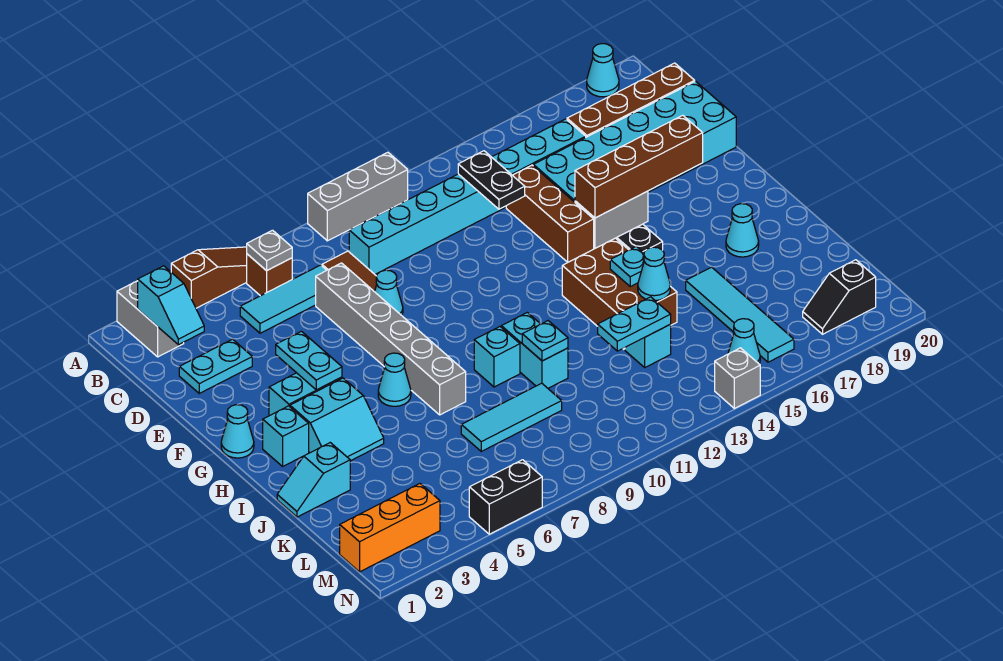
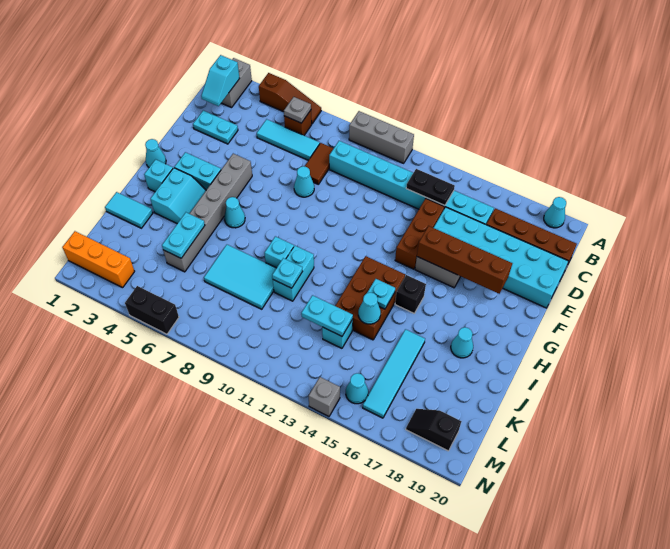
black 1x2 plate [458,151,525,209] -> black 1x2 plate turned to [406,169,455,206]
grey 1x6 brick [316,263,466,415] -> grey 1x6 brick moved to [163,154,252,272]
cyan 1x2 plate [276,331,342,390] -> cyan 1x2 plate moved to [162,212,205,258]
cyan 2x2 slope [290,378,384,461] -> cyan 2x2 slope turned to [150,168,206,224]
cyan 1x2 slope [277,443,350,517] -> cyan 1x2 tile [105,192,153,228]
cyan 1x3 tile [461,383,562,451] -> cyan 2x3 tile [204,245,276,309]

